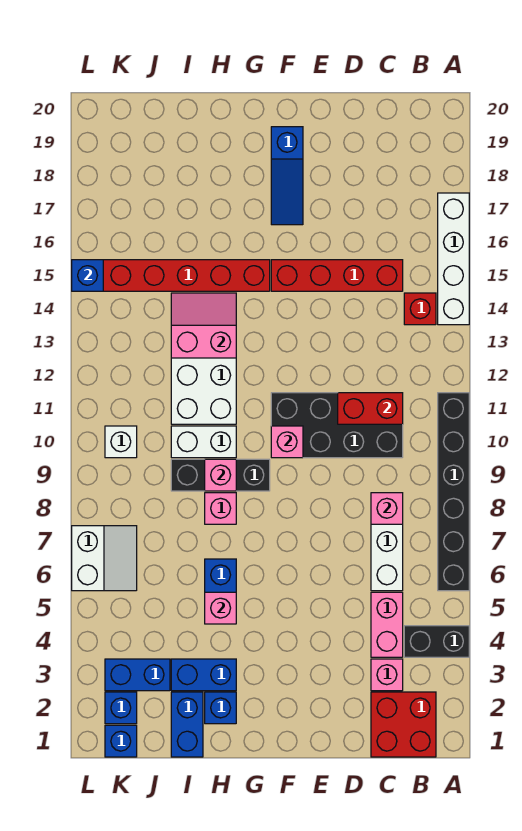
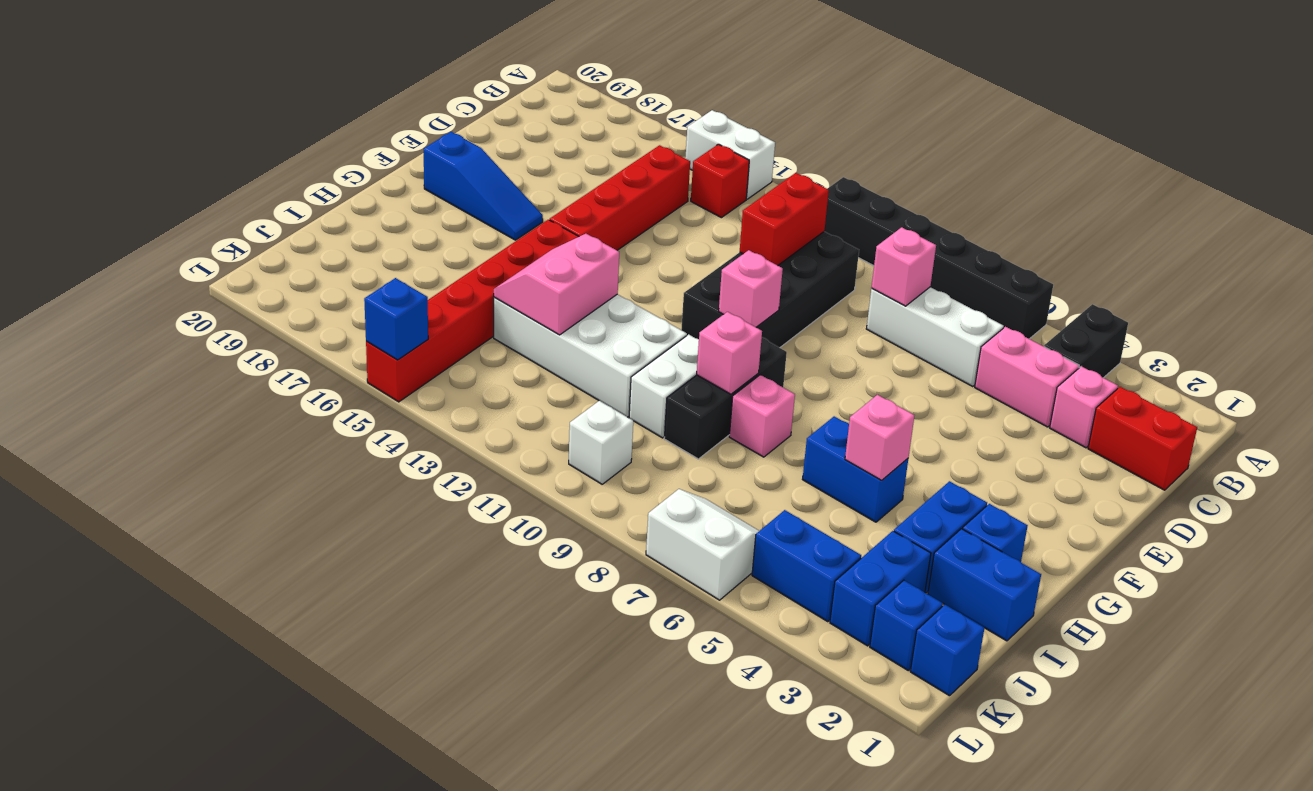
white 1x4 brick [438,193,469,325] -> white 1x2 brick [685,110,775,199]
red 2x2 brick [371,692,436,757] -> red 1x2 brick [1088,387,1197,490]
none -> blue 1x2 brick [752,510,861,622]

